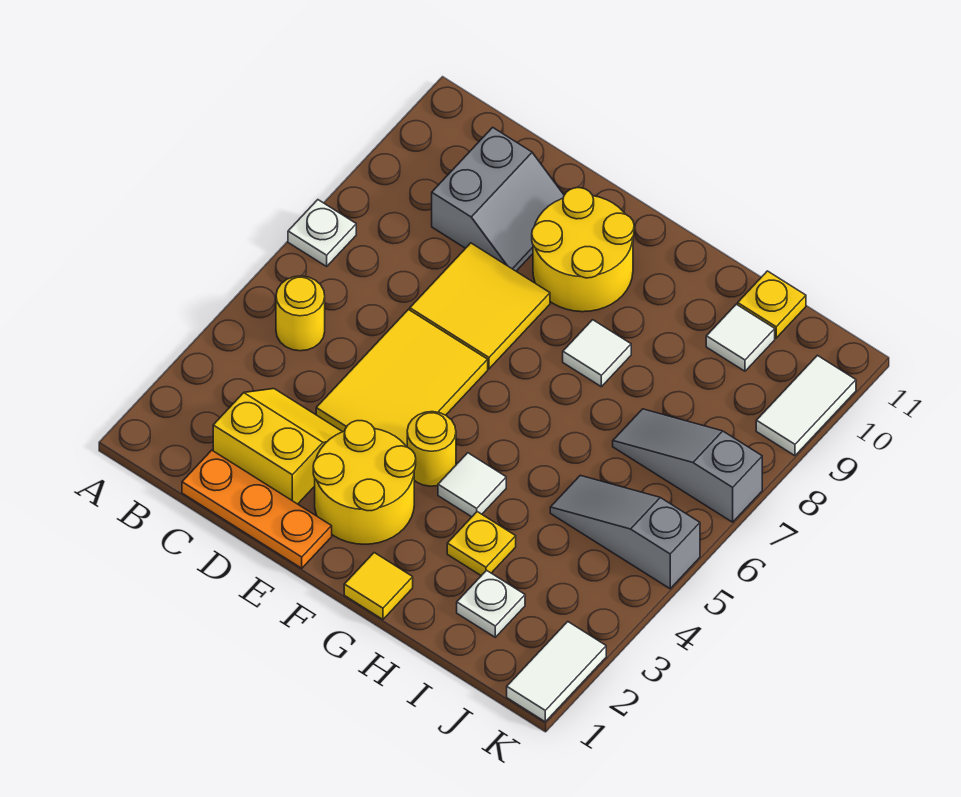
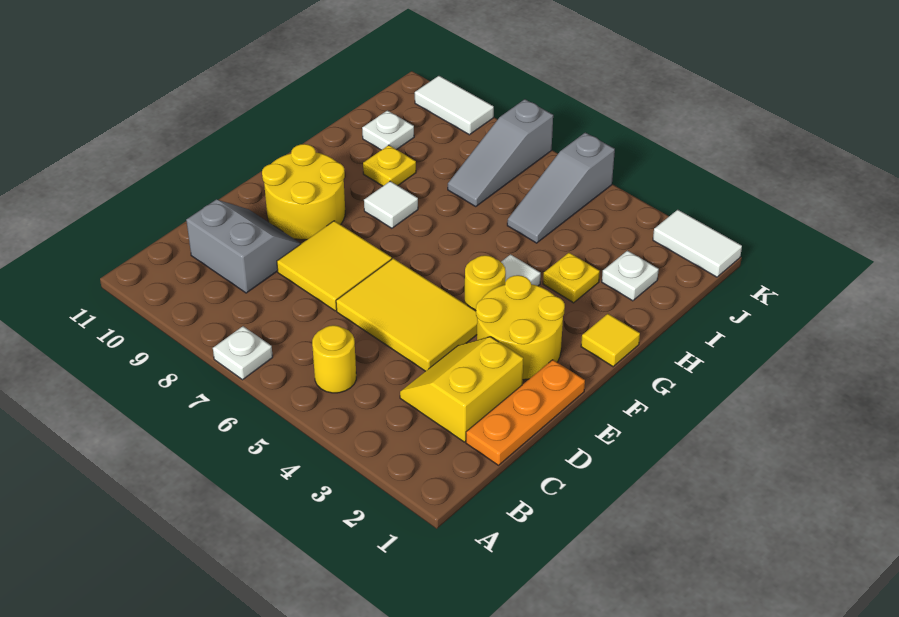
white 1x1 tile [706,304,775,371] -> white 1x1 plate [362,111,414,150]
yellow 1x1 plate [738,271,806,338] -> yellow 1x1 plate moved to [363,145,416,186]

